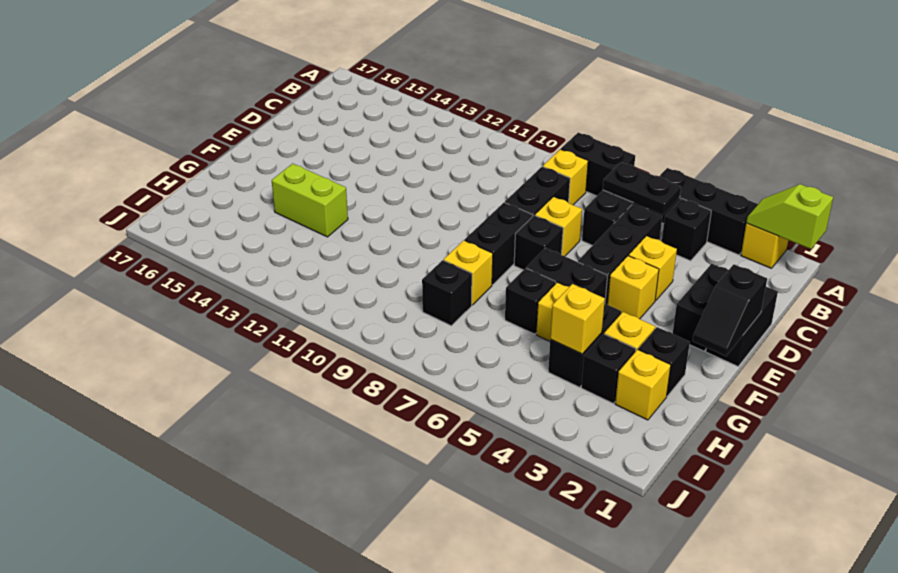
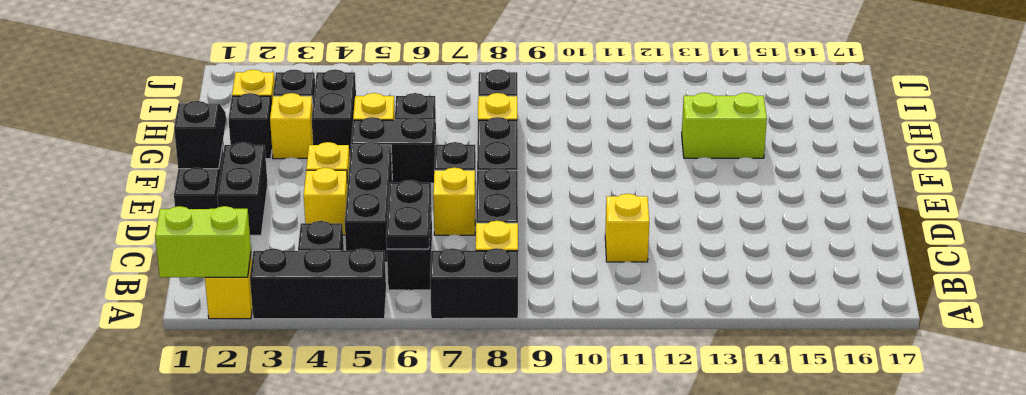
lime 1x2 slope [746,184,833,249] -> lime 1x2 brick [155,206,251,277]
black 1x2 plate [603,162,681,215] -> black 1x2 plate turned to [386,180,431,249]
yellow 1x1 brick [550,284,605,354] -> yellow 1x1 brick moved to [605,194,649,262]

